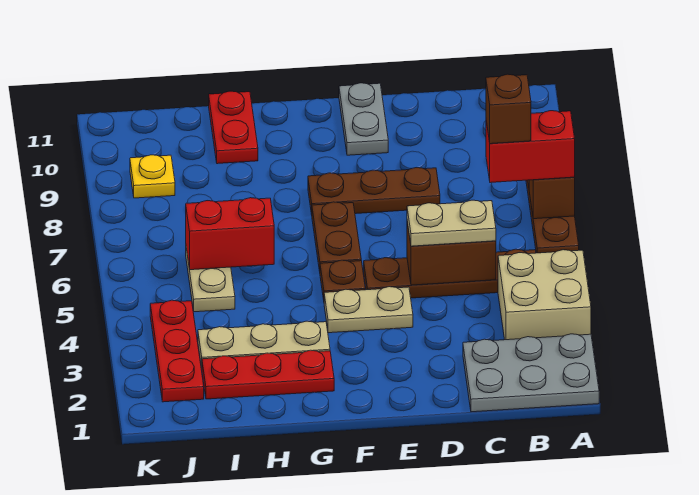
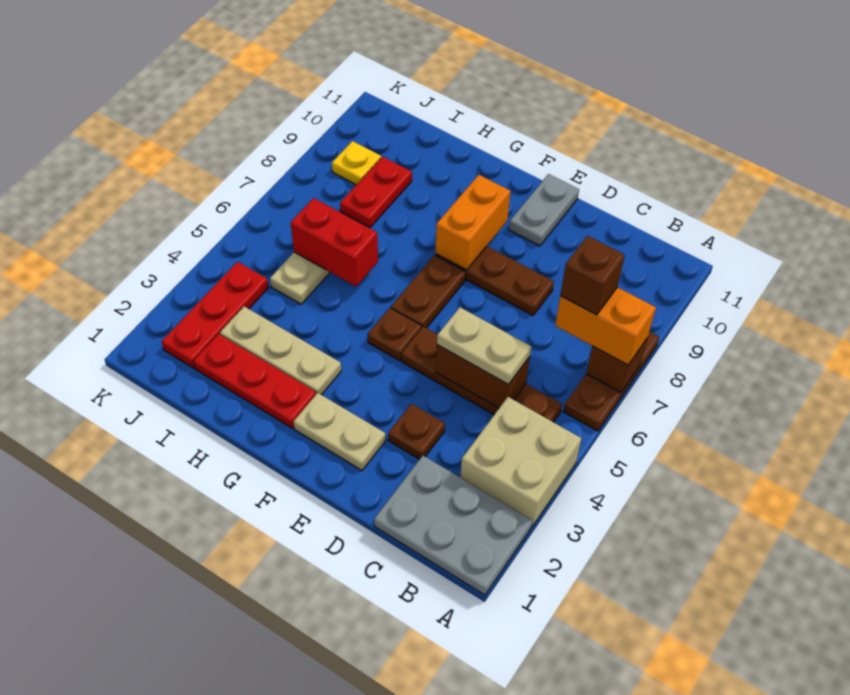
red 1x2 brick [486,111,575,183] -> orange 1x2 brick [555,287,656,365]
none -> brown 1x1 plate [388,404,445,459]
tan 1x2 plate [324,287,413,333] -> tan 1x2 plate moved to [294,393,386,471]
none -> orange 1x2 brick [435,175,511,270]
red 1x2 plate [209,91,258,164] -> red 1x2 plate moved to [340,157,412,228]

